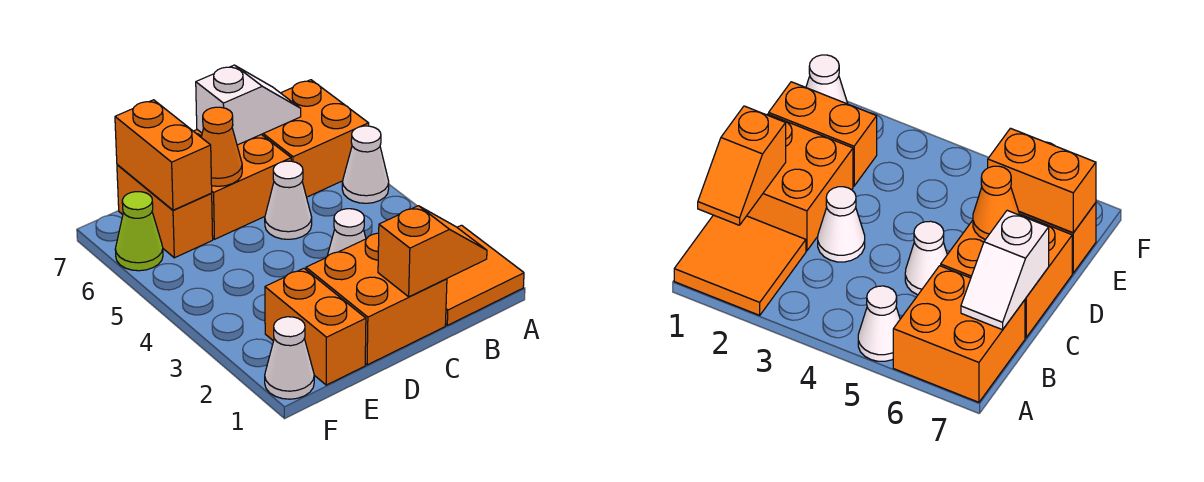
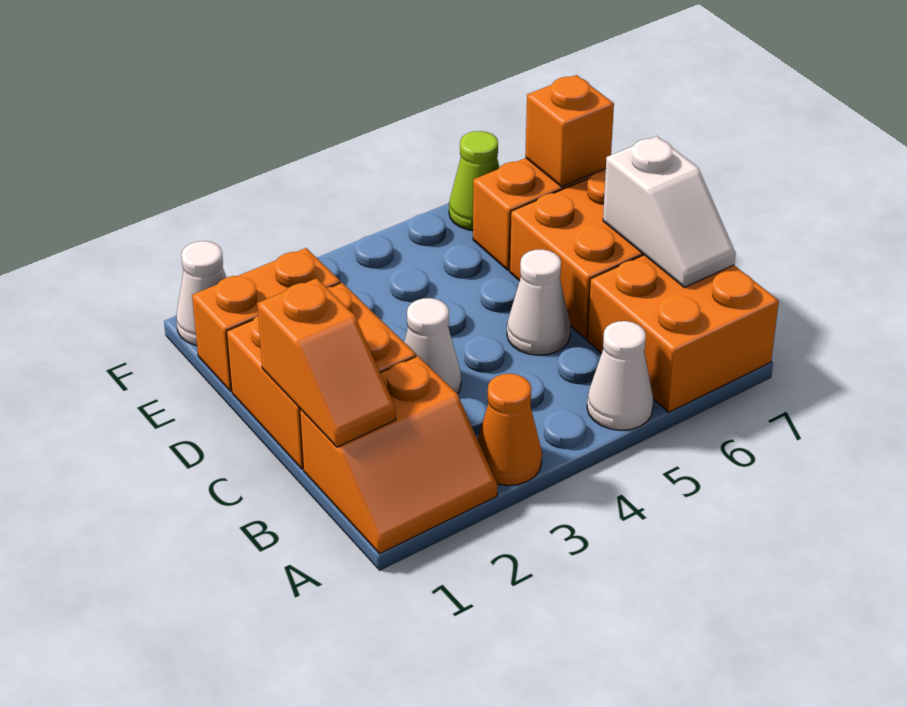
orange 2x2 tile [446,225,524,325] -> orange 2x2 slope [300,356,497,554]
orange 1x1 cone [201,107,242,186] -> orange 1x1 cone moved to [477,374,542,486]
orange 1x2 brick [115,100,212,210] -> orange 1x1 brick [525,75,614,187]

